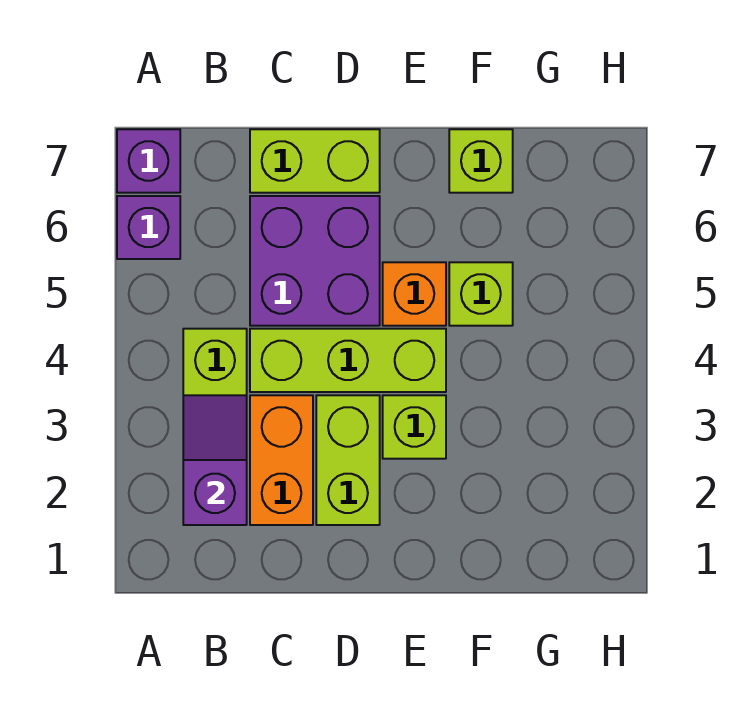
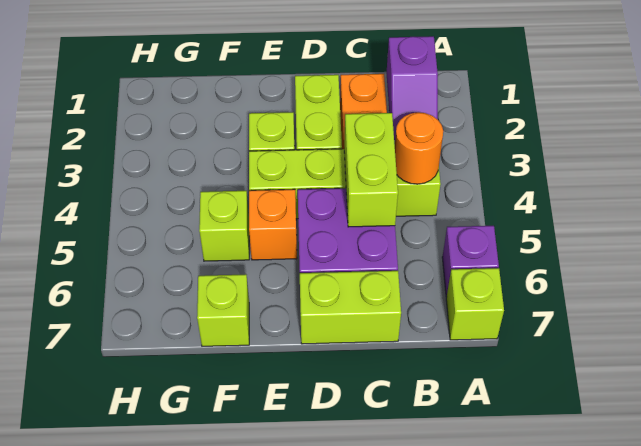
purple 1x1 brick [117,129,180,193] -> lime 1x1 brick [446,268,504,340]
none -> orange 1x1 round brick [395,112,443,184]
none -> lime 1x2 brick [344,113,398,227]

